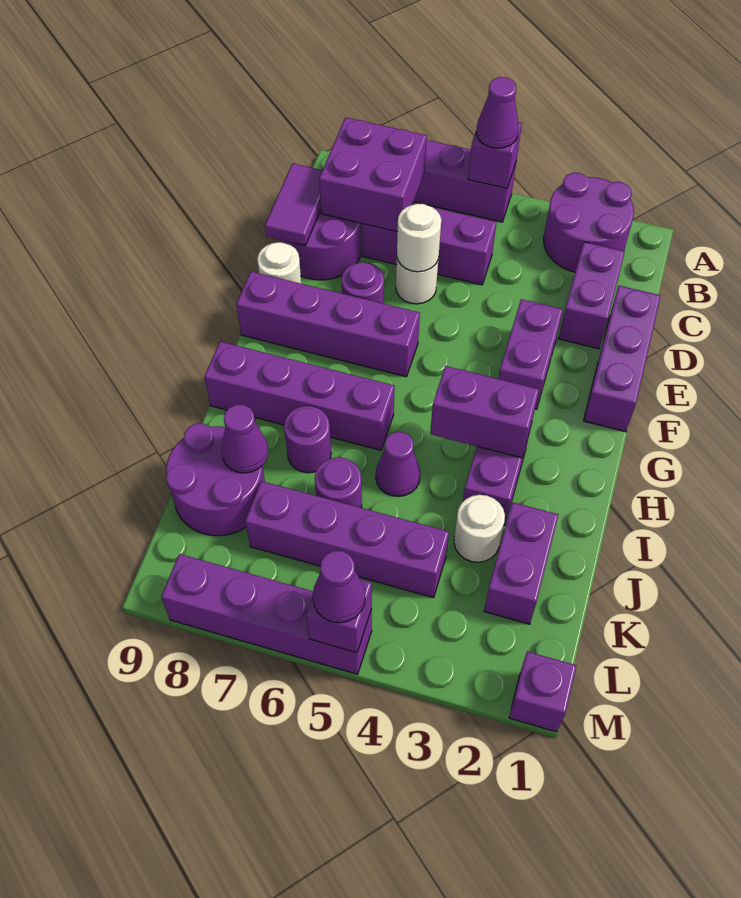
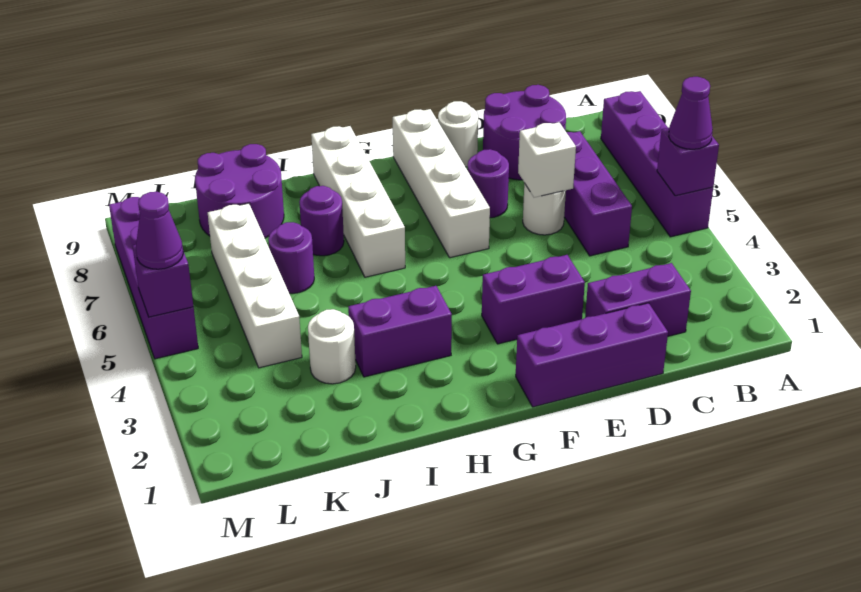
purple 2x2 round brick [544,173,634,272] -> none
purple 2x2 brick [319,117,427,232] -> none
purple 1x2 tile [265,163,323,246] -> none
white 1x1 round brick [397,204,441,272] -> white 1x1 brick [518,122,576,197]
purple 1x4 brick [236,272,420,377] -> white 1x4 brick [393,109,490,258]
purple 1x2 brick [430,366,539,458] -> none
purple 1x4 brick [204,342,395,450] -> white 1x4 brick [311,126,405,277]
purple 1x1 cone [376,432,420,496] -> none
purple 1x2 brick [484,502,558,624] -> none
purple 1x1 cone [221,405,268,473] -> none
purple 1x4 brick [245,481,449,598] -> white 1x4 brick [208,203,302,368]
purple 1x1 brick [509,652,576,732] -> none

